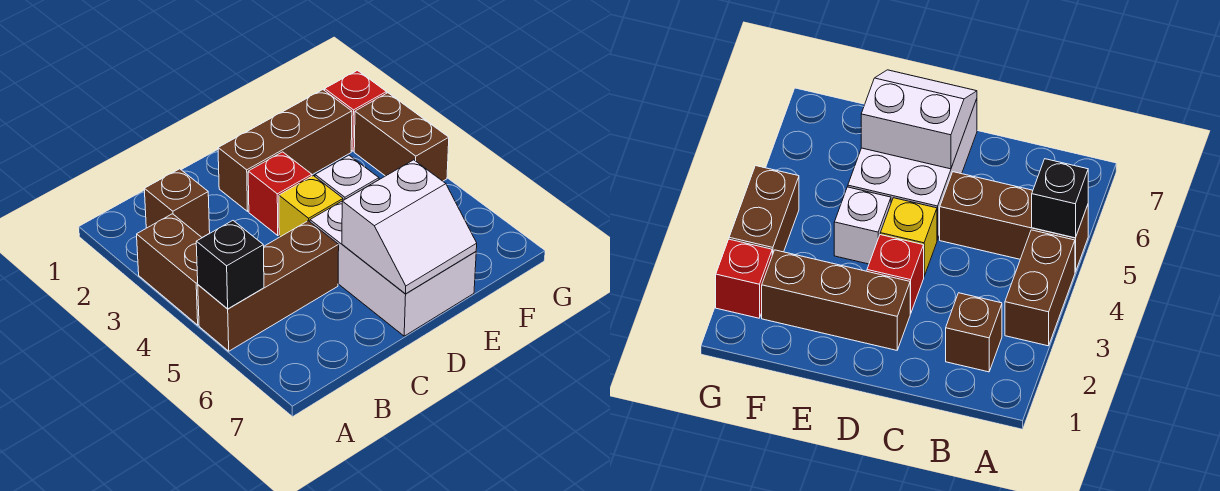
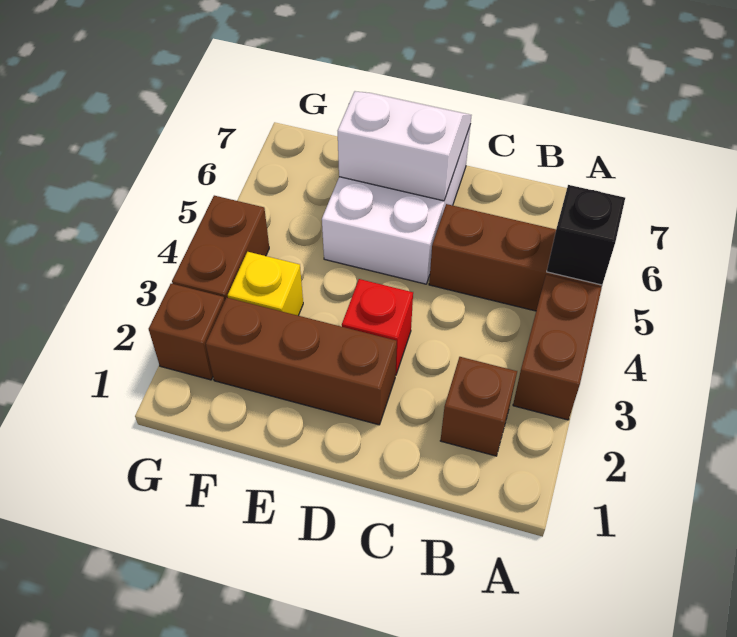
yellow 1x1 brick [279,176,343,237] -> yellow 1x1 brick moved to [228,252,303,316]
white 1x1 brick [315,155,379,200] -> none
red 1x1 brick [325,71,386,151] -> brown 1x1 brick [149,284,225,380]

